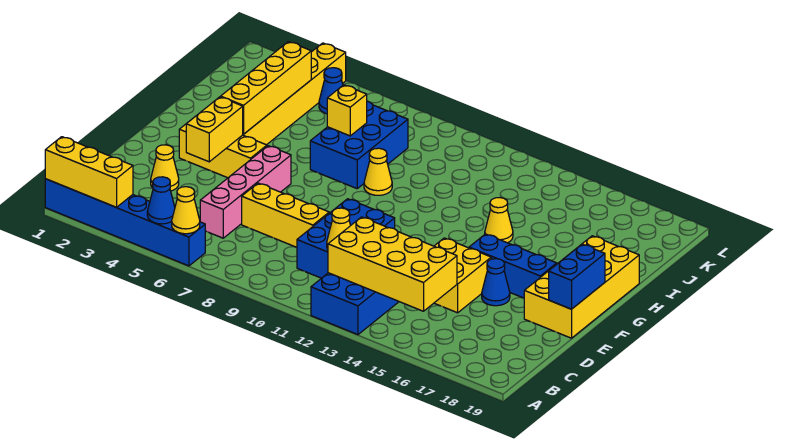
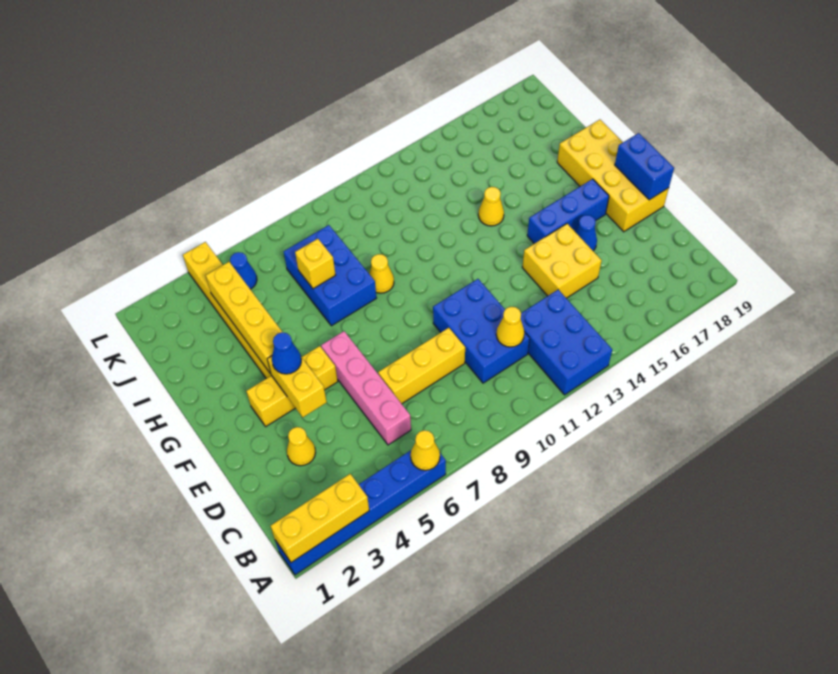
blue 1x1 cone [147,177,175,224] -> blue 1x1 cone moved to [272,332,301,374]
yellow 2x4 brick [328,217,457,311] -> none

